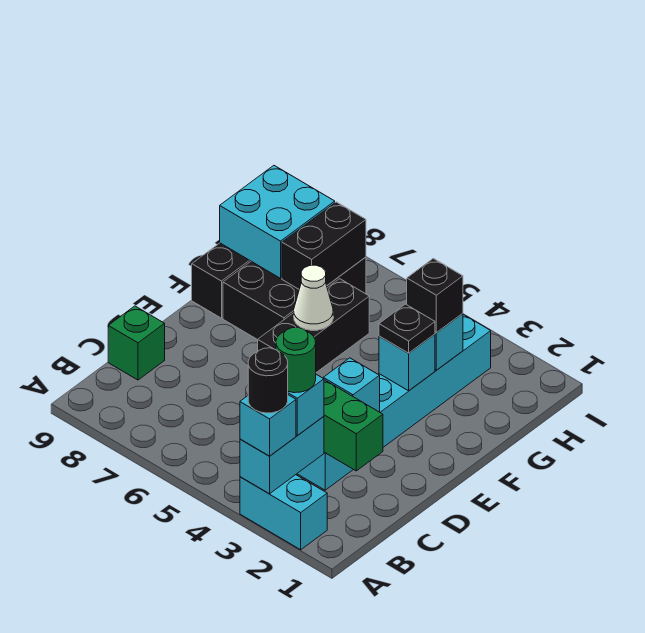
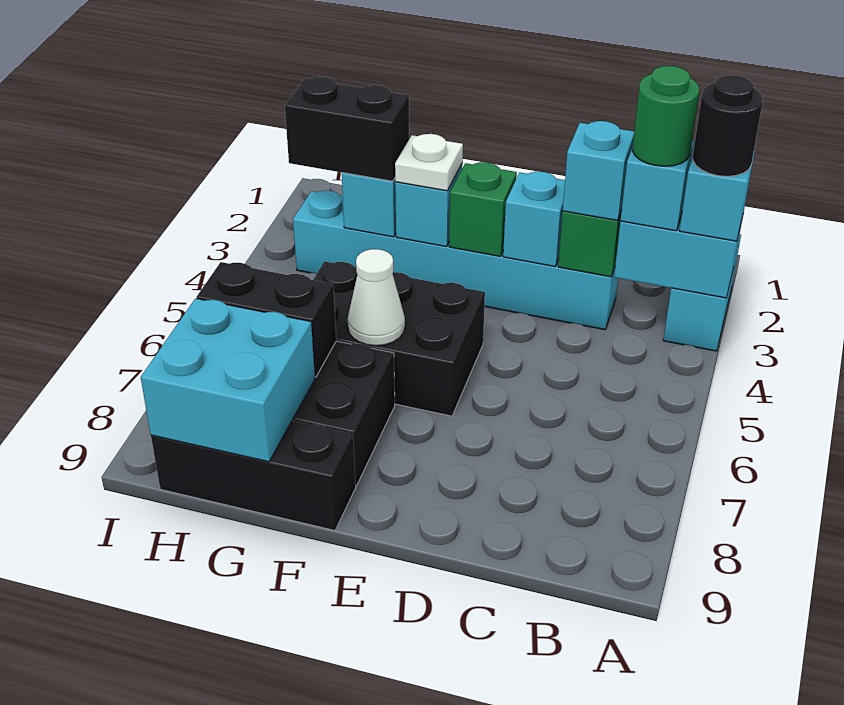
none -> cyan 1x1 brick [563,121,634,220]
green 1x1 brick [108,306,165,380] -> green 1x1 brick moved to [449,162,517,256]
black 1x3 brick [258,279,369,372] -> black 2x3 brick [313,261,485,416]
black 1x1 plate [379,304,435,353] -> white 1x1 plate [395,134,463,191]
black 1x1 brick [407,258,463,333] -> black 1x2 brick [285,77,409,181]

